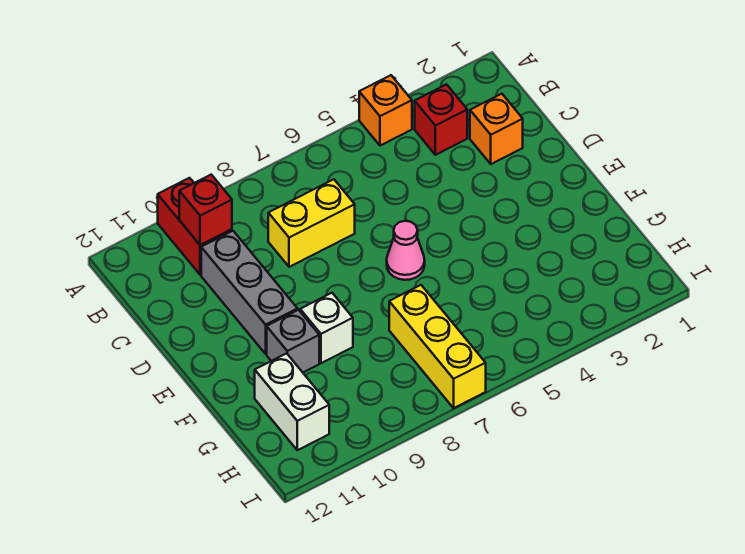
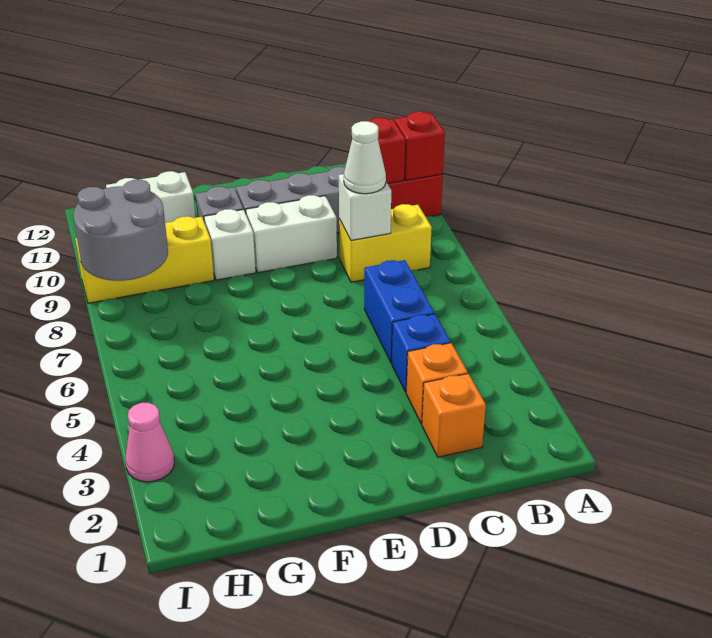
orange 1x1 brick [359,75,412,146] -> orange 1x1 brick moved to [406,343,468,424]
red 1x1 brick [415,84,467,155] -> red 1x1 brick moved to [395,111,445,180]
none -> blue 1x1 brick [392,314,451,392]
none -> blue 1x2 brick [364,260,434,363]
yellow 1x2 brick [268,179,355,267] -> yellow 1x2 brick turned to [339,204,432,282]
none -> white 1x1 brick [339,174,391,241]
none -> white 1x1 cone [344,121,386,194]
none -> white 1x2 brick [246,195,337,273]
pink 1x1 cone [387,221,425,280] -> pink 1x1 cone moved to [126,403,174,482]
yellow 1x3 brick [389,285,486,408] -> yellow 1x3 brick moved to [75,216,214,303]
none -> grey 2x2 round brick [73,180,168,281]

